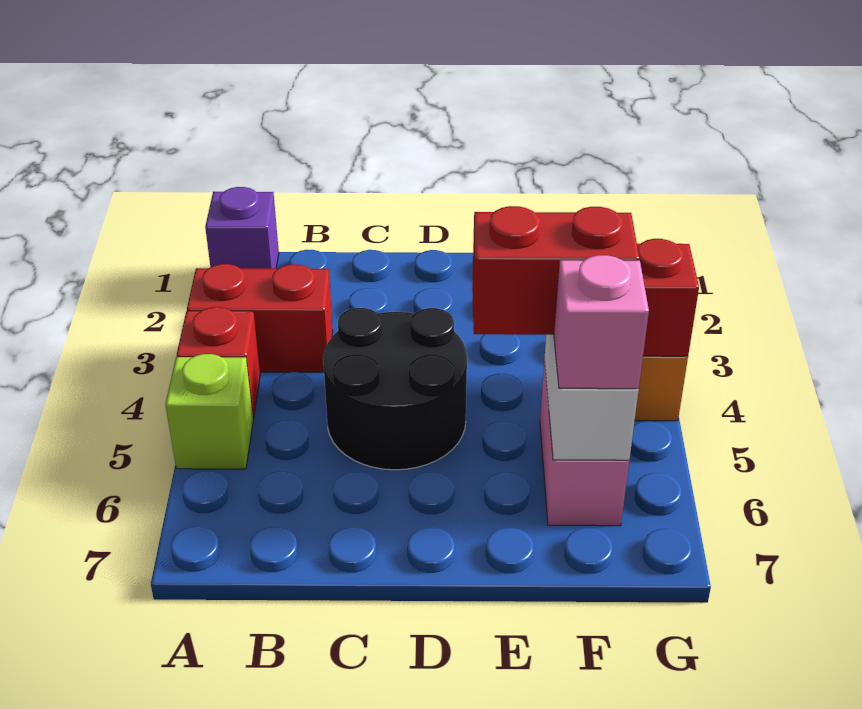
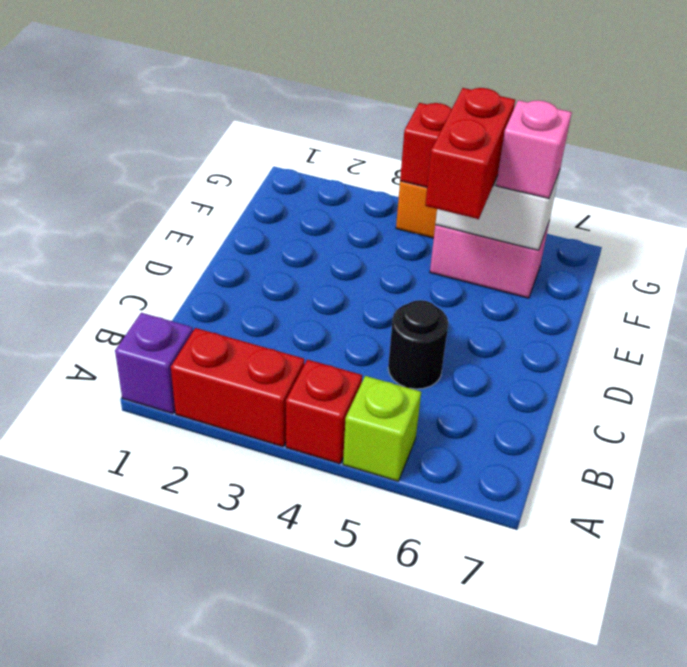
red 1x2 brick [187,264,333,372] -> red 1x2 brick turned to [171,328,304,447]
black 2x2 round brick [323,308,467,470] -> black 1x1 round brick [388,300,448,389]

